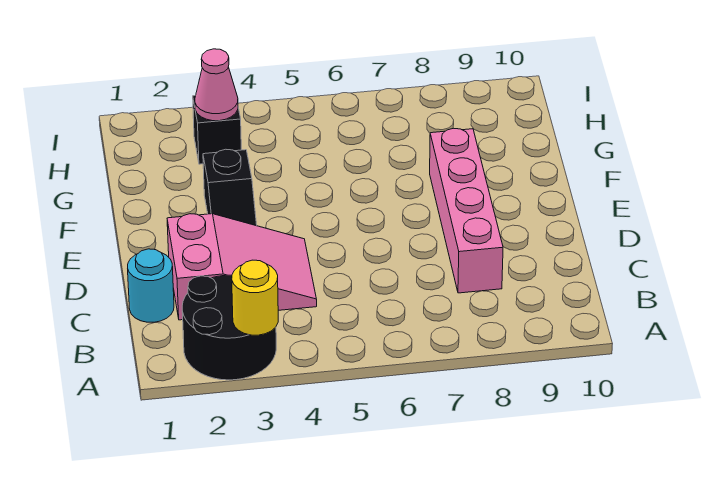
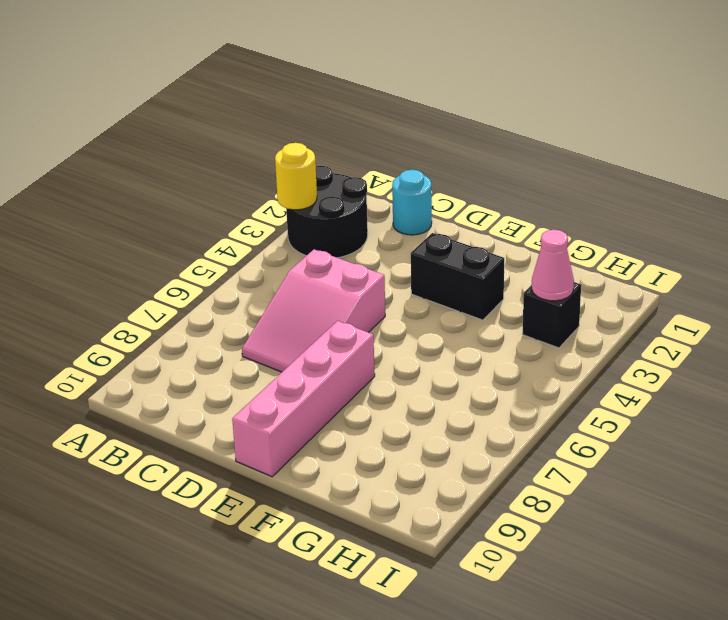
pink 2x3 slope [167,214,317,320] -> pink 2x3 slope moved to [242,250,385,372]
pink 1x4 brick [430,128,503,293] -> pink 1x4 brick turned to [232,321,375,477]
black 1x2 slope [203,149,257,226] -> black 1x2 brick [411,233,504,320]

